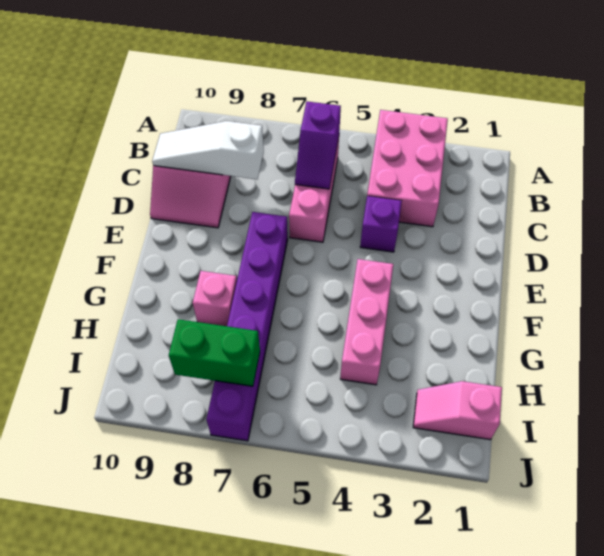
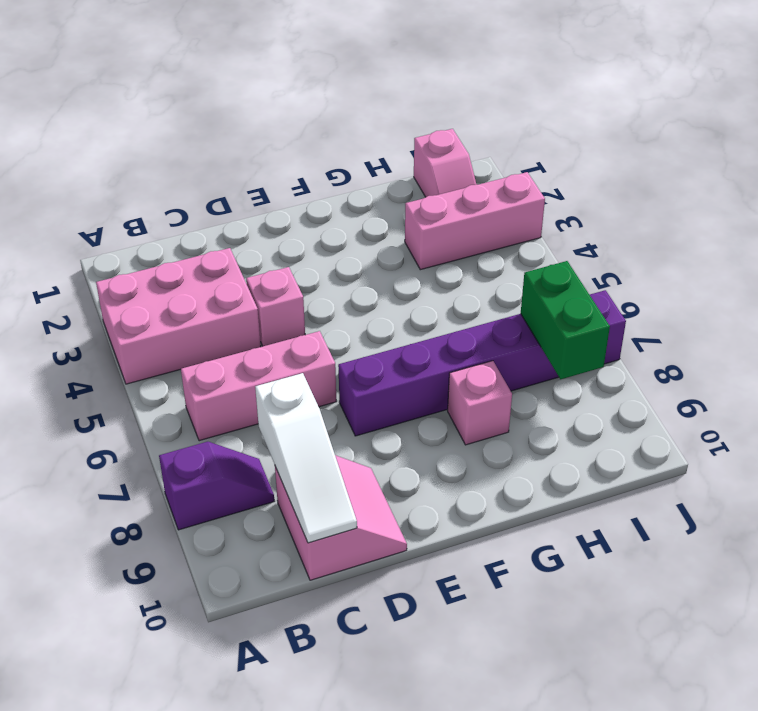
purple 1x2 slope [295,101,341,189] -> purple 1x2 slope moved to [159,442,274,530]
purple 1x1 brick [360,196,402,252] -> pink 1x1 brick [246,267,305,346]
pink 1x3 brick [340,259,393,385] -> pink 1x3 brick moved to [405,172,545,270]

